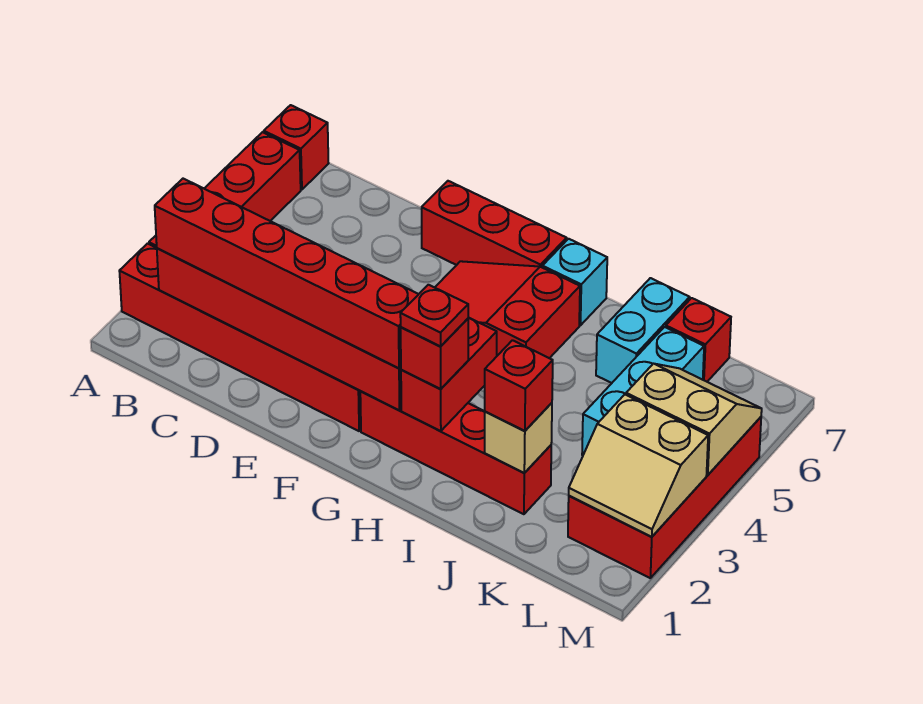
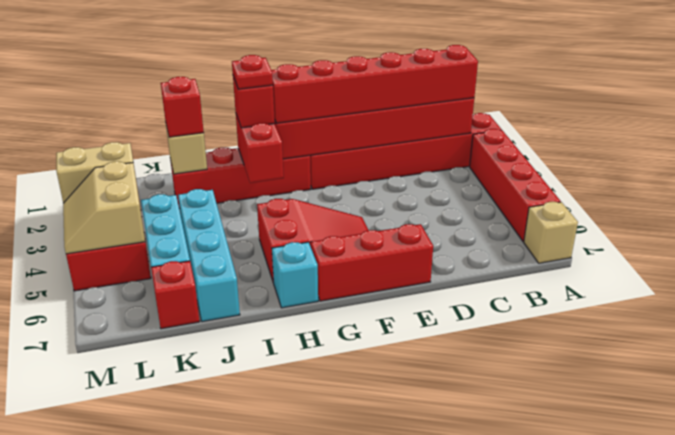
red 1x1 brick [264,105,329,190] -> tan 1x1 brick [524,202,578,263]
cyan 1x2 brick [596,278,690,383] -> cyan 1x4 brick [178,189,240,322]
tan 2x2 slope [626,364,762,475] -> tan 2x2 slope turned to [63,161,145,254]

